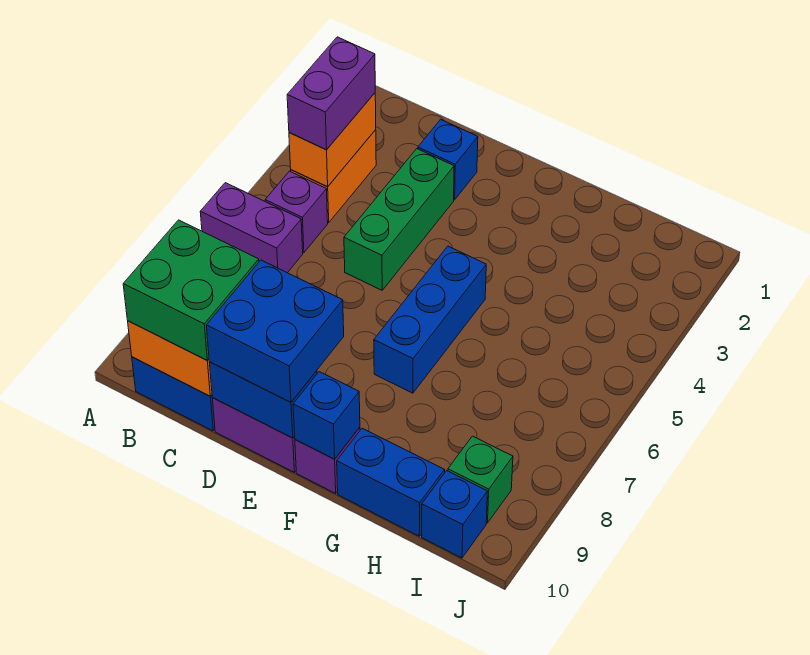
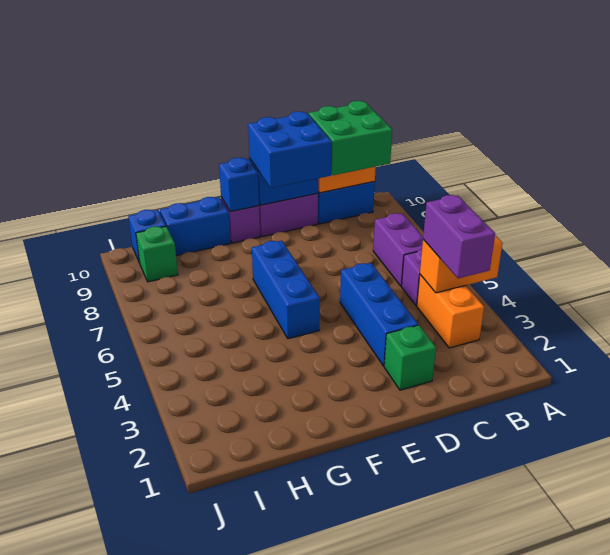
purple 1x2 brick [200,183,303,273] -> purple 1x2 brick turned to [373,213,423,286]
orange 1x2 brick [289,93,376,187] -> orange 1x2 brick turned to [420,235,503,293]
blue 1x1 brick [418,119,478,200] -> green 1x1 brick [384,325,436,390]
green 1x3 brick [344,149,454,290] -> blue 1x3 brick [340,263,418,366]

